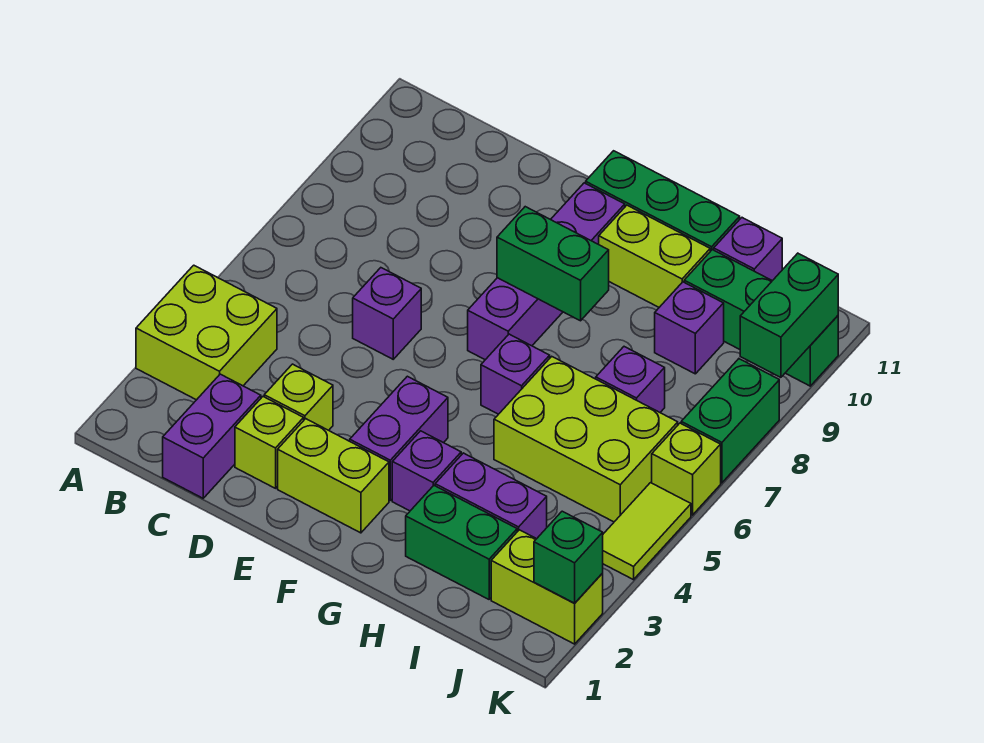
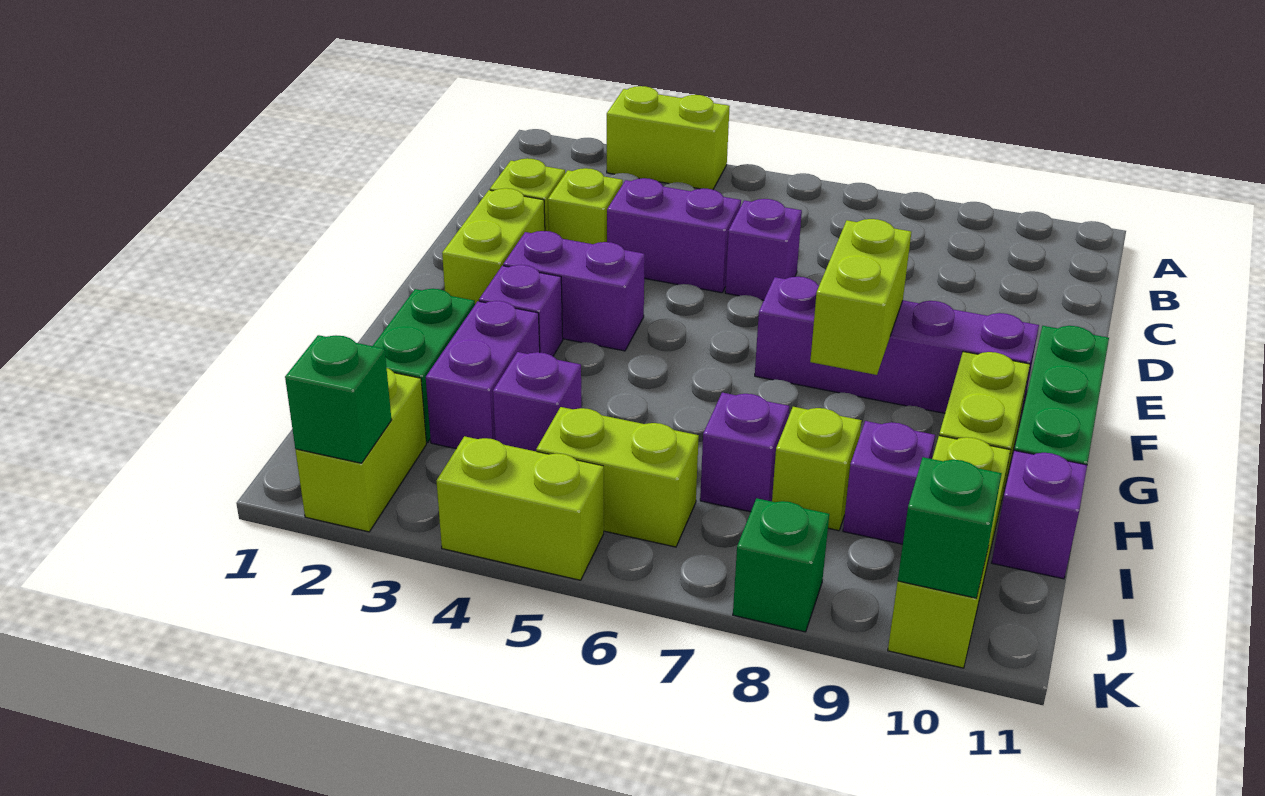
lime 2x2 brick [136,265,277,400] -> lime 1x2 brick [607,86,730,190]
purple 1x2 brick [163,374,261,498] -> purple 1x2 brick moved to [607,178,741,293]
green 1x2 brick [497,207,609,321] -> lime 1x2 brick [810,219,911,375]
purple 1x1 brick [481,334,550,414] -> purple 1x1 brick moved to [493,352,581,451]
lime 2x3 brick [494,356,678,522] -> lime 1x2 brick [536,407,699,547]
green 1x3 brick [684,250,838,386] -> lime 1x3 brick [888,436,1010,668]
lime 1x2 tile [603,483,691,580] -> lime 1x2 brick [437,436,604,580]
lime 1x1 brick [652,423,721,515] -> lime 1x1 brick moved to [772,407,862,531]
green 1x2 brick [681,359,779,483] -> green 1x1 brick [733,498,829,632]
green 1x2 brick [740,253,838,377] -> green 1x1 brick [898,457,1002,598]

